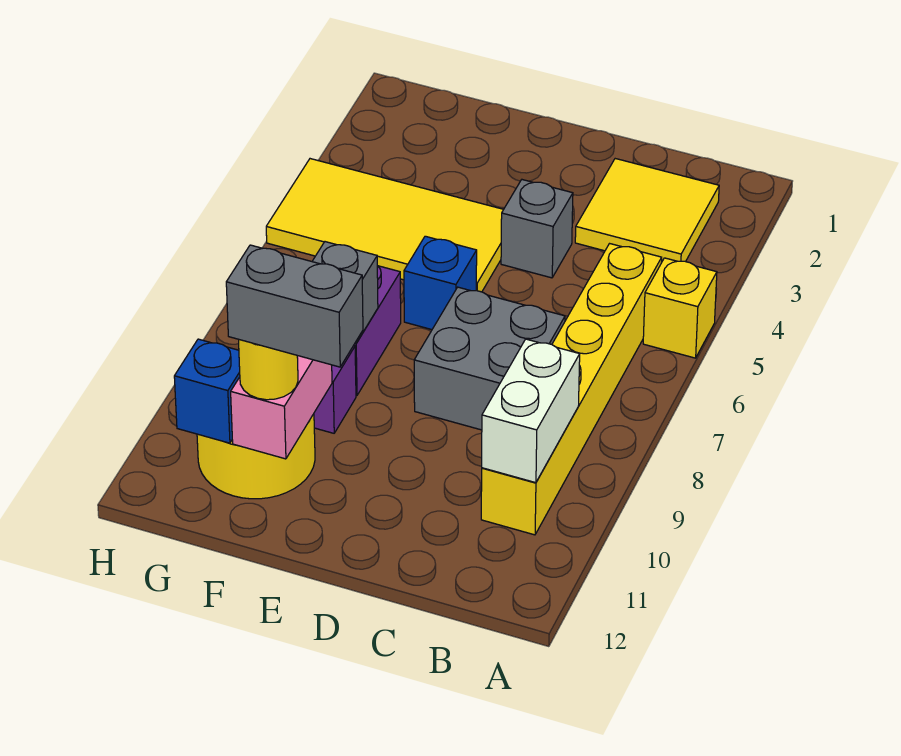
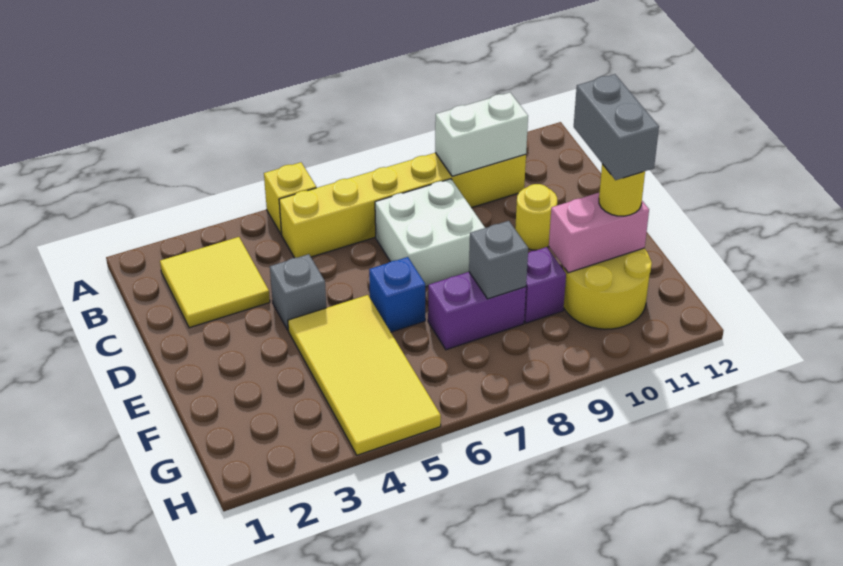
grey 2x2 brick [414,287,565,430] -> white 2x2 brick [375,179,485,287]
none -> yellow 1x1 round brick [515,184,557,250]
blue 1x1 brick [174,339,240,443] -> none

